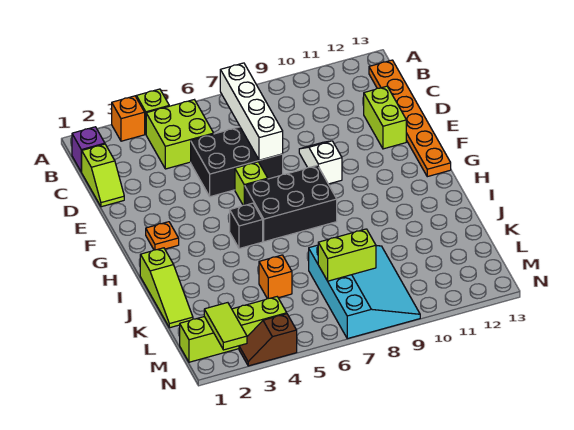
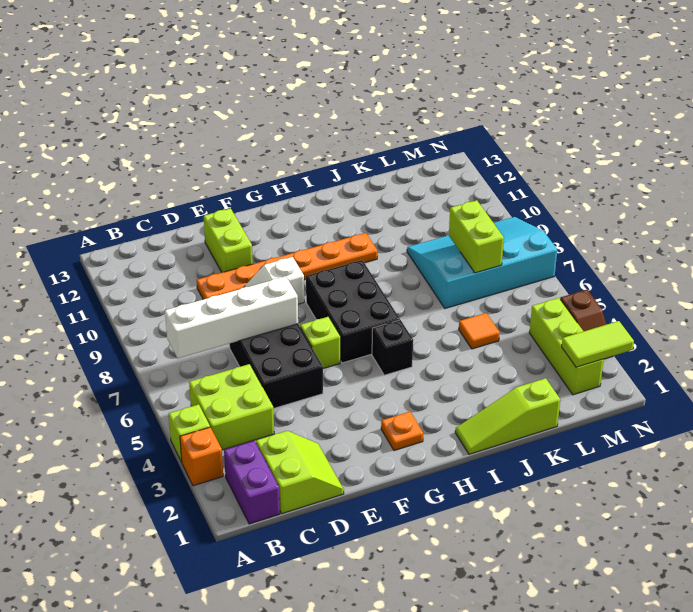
purple 1x1 brick [72,127,105,172] -> purple 1x2 brick [224,441,280,524]
orange 1x6 plate [369,60,451,177] -> orange 1x6 plate moved to [197,233,378,299]
lime 1x2 slope [82,144,124,207] -> lime 2x2 slope [256,431,344,514]
lime 1x2 brick [364,86,406,149] -> lime 1x2 brick turned to [204,208,253,272]
lime 1x3 slope [140,248,193,328] -> lime 1x3 slope turned to [455,378,560,454]
orange 1x1 brick [259,255,292,299] -> orange 1x1 tile [459,313,500,349]
lime 1x4 brick [180,297,287,362] -> lime 1x3 brick [529,298,604,395]

